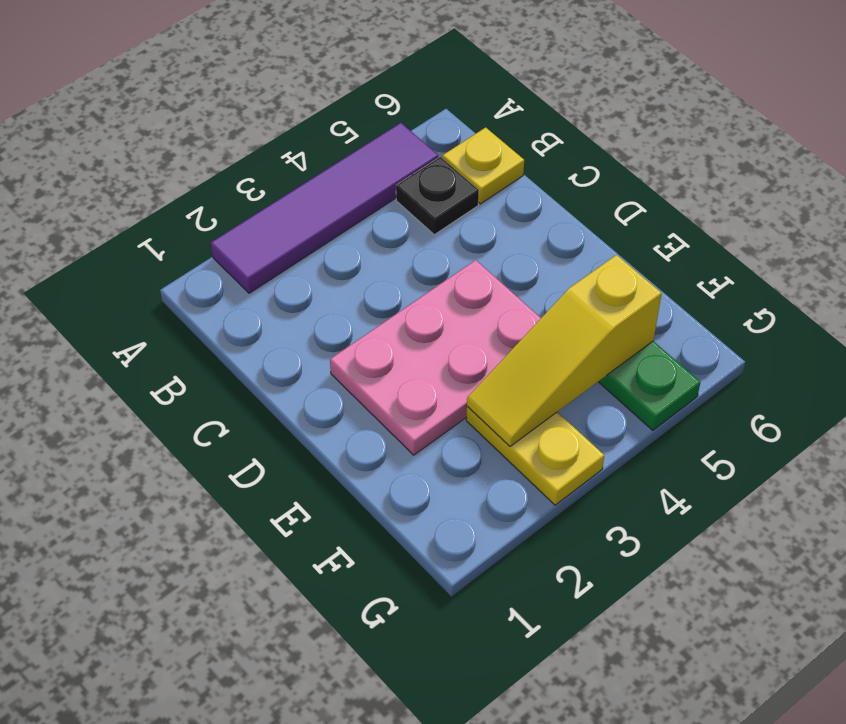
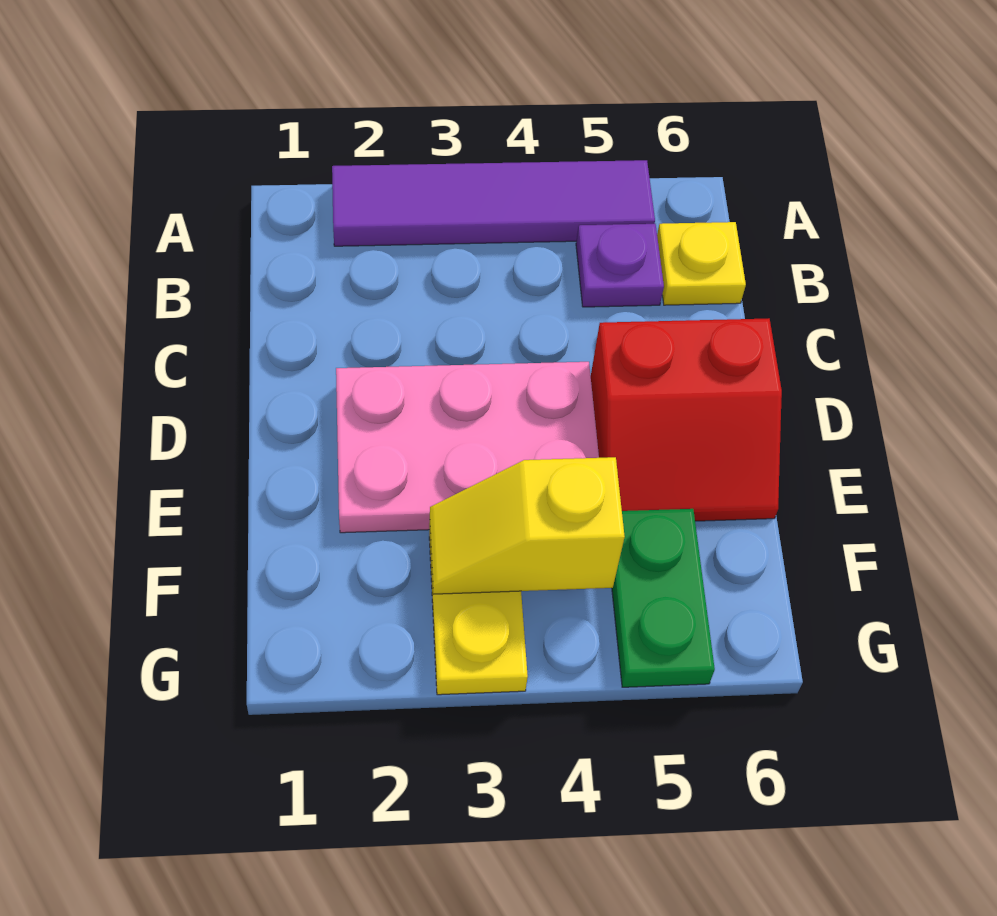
black 1x1 plate [396,157,479,235] -> purple 1x1 plate [576,224,664,307]
none -> red 2x2 slope [591,318,782,521]
yellow 1x3 slope [467,255,662,446] -> yellow 1x2 slope [430,457,625,594]

